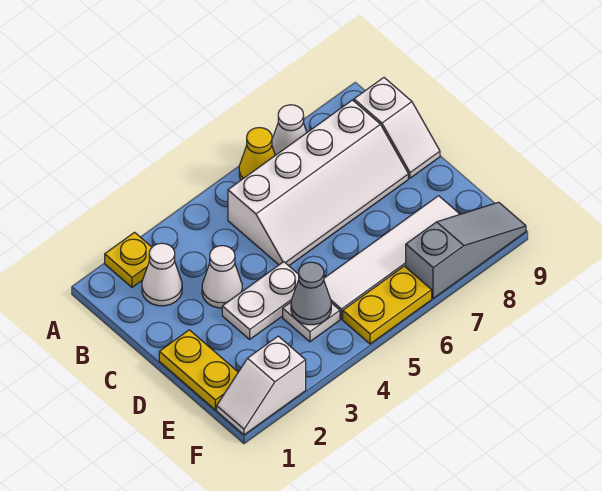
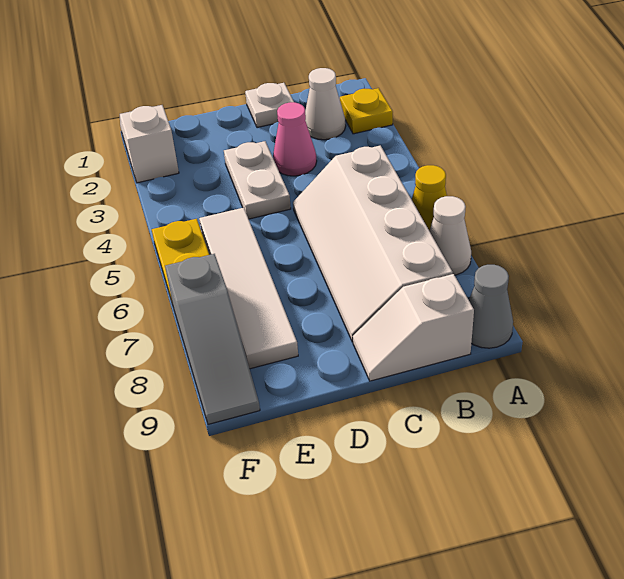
white 1x1 cone [202,246,242,308] -> pink 1x1 cone [273,102,317,176]
yellow 1x2 plate [159,330,238,410] -> none
white 1x1 plate [283,302,340,342] -> white 1x1 plate moved to [245,83,294,128]
grey 1x1 cone [291,262,331,325] -> grey 1x1 cone moved to [469,265,513,348]

